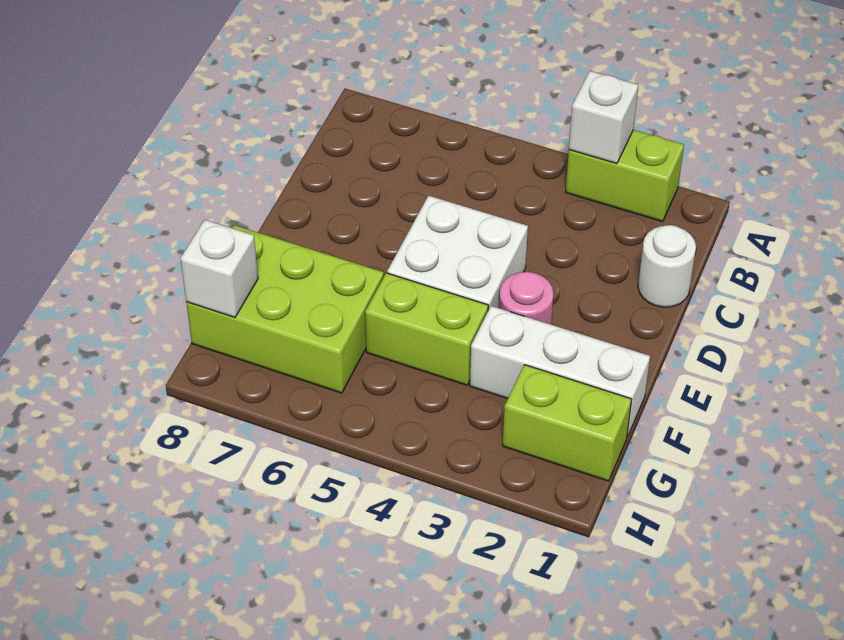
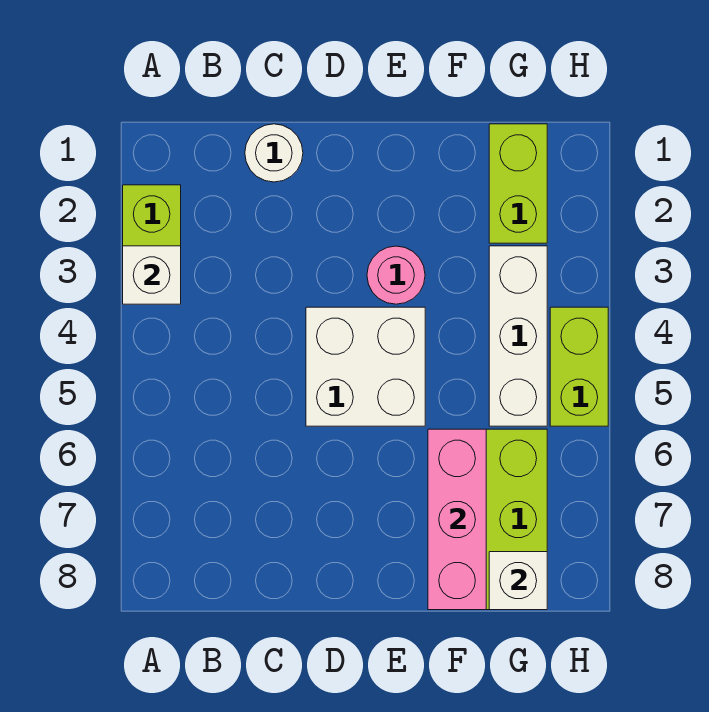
white 1x3 brick [470,306,650,437] -> white 1x3 brick moved to [489,246,547,426]
lime 1x2 brick [365,273,488,385] -> lime 1x2 brick moved to [550,307,608,426]
none -> pink 1x3 brick [428,429,486,610]

